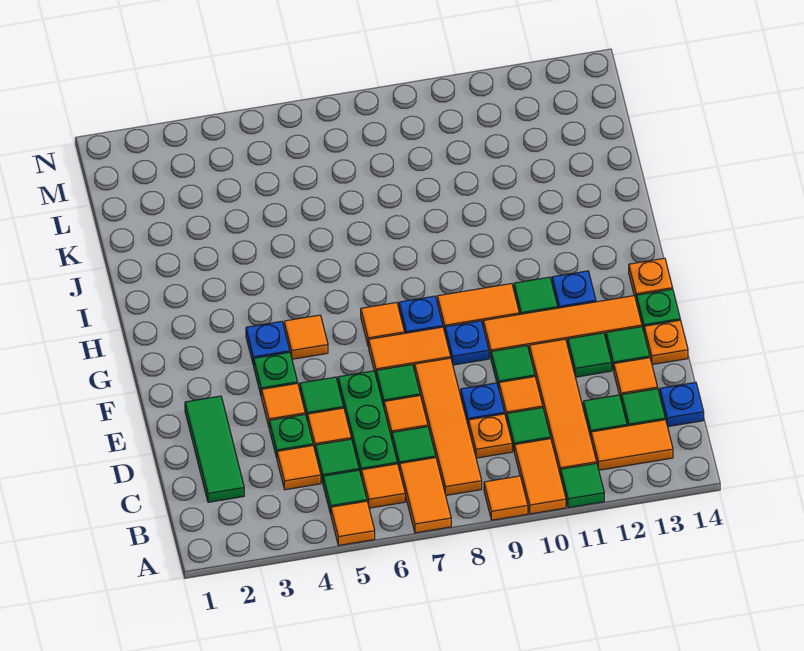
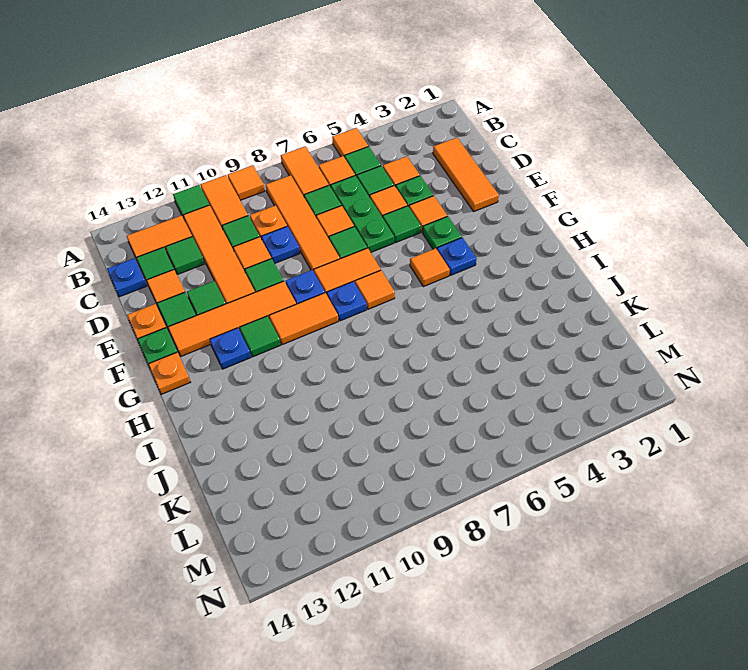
green 1x3 tile [185,396,244,502] -> orange 1x3 tile [433,138,499,211]

